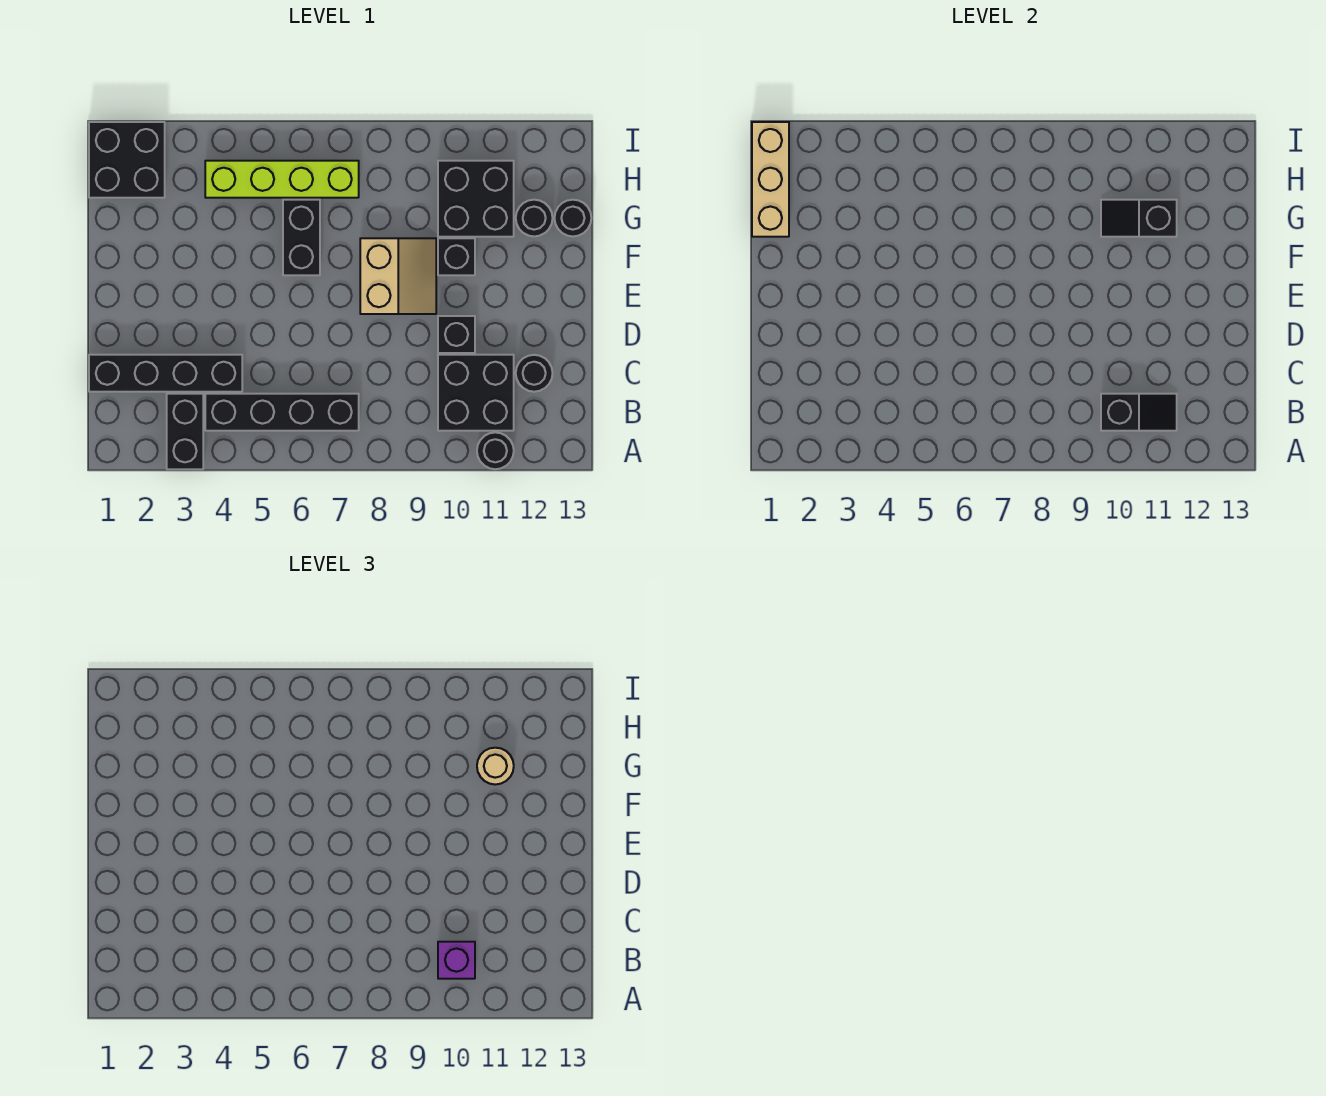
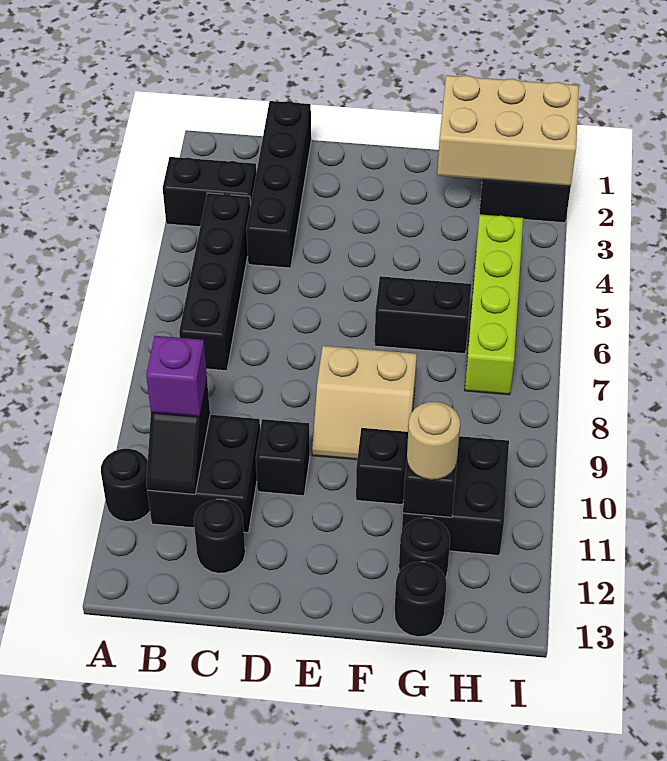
tan 1x3 brick [752,122,789,237] -> tan 2x3 brick [437,75,579,186]

